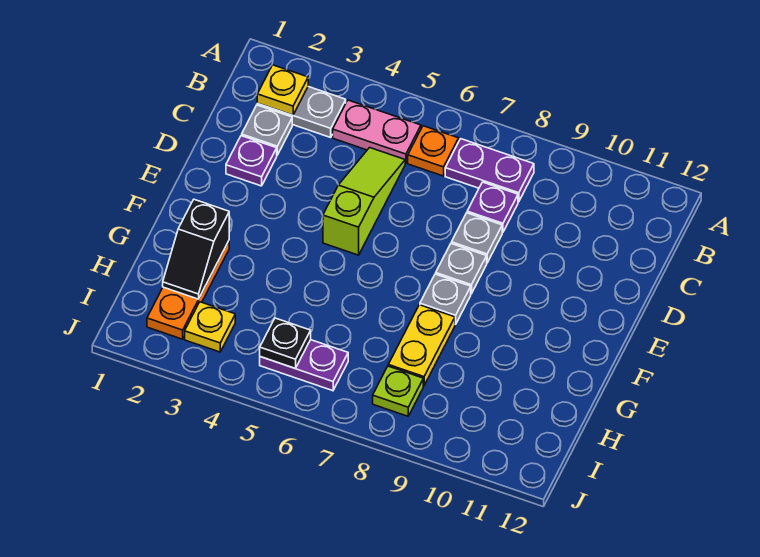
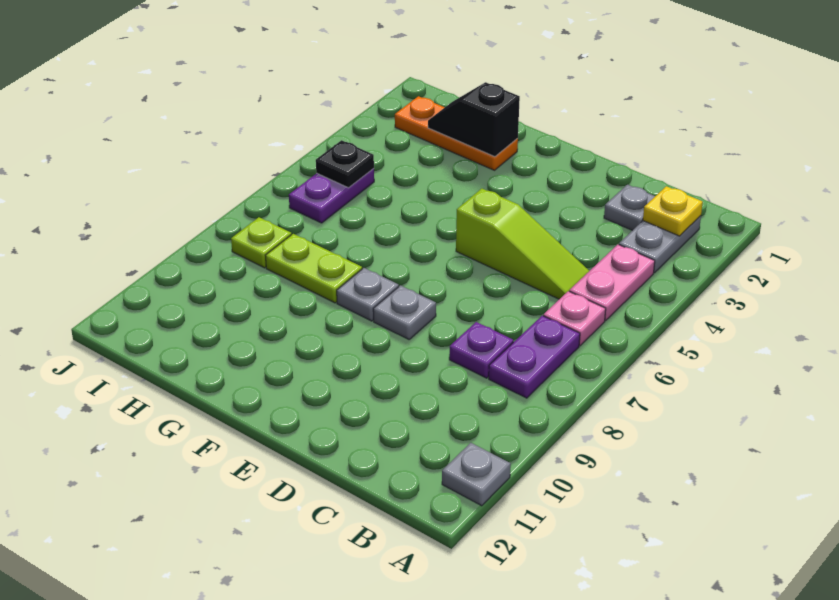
orange 1x1 plate [408,126,459,176] -> pink 1x1 plate [543,291,606,346]
purple 1x1 plate [226,136,277,186] -> none
grey 1x1 plate [451,213,502,263] -> grey 1x1 plate moved to [442,443,511,506]
yellow 1x2 plate [388,305,455,386] -> lime 1x2 plate [266,234,362,303]
yellow 1x1 plate [185,302,235,352] -> none

